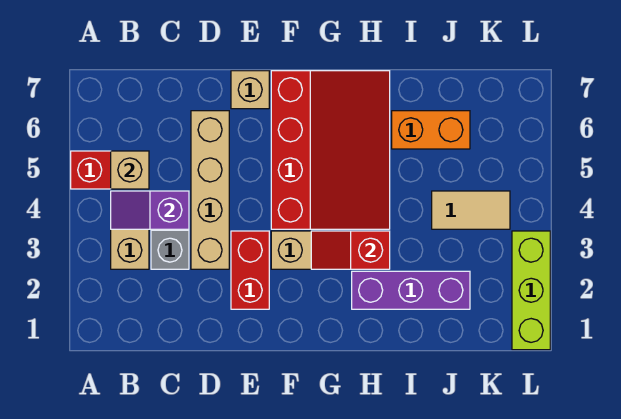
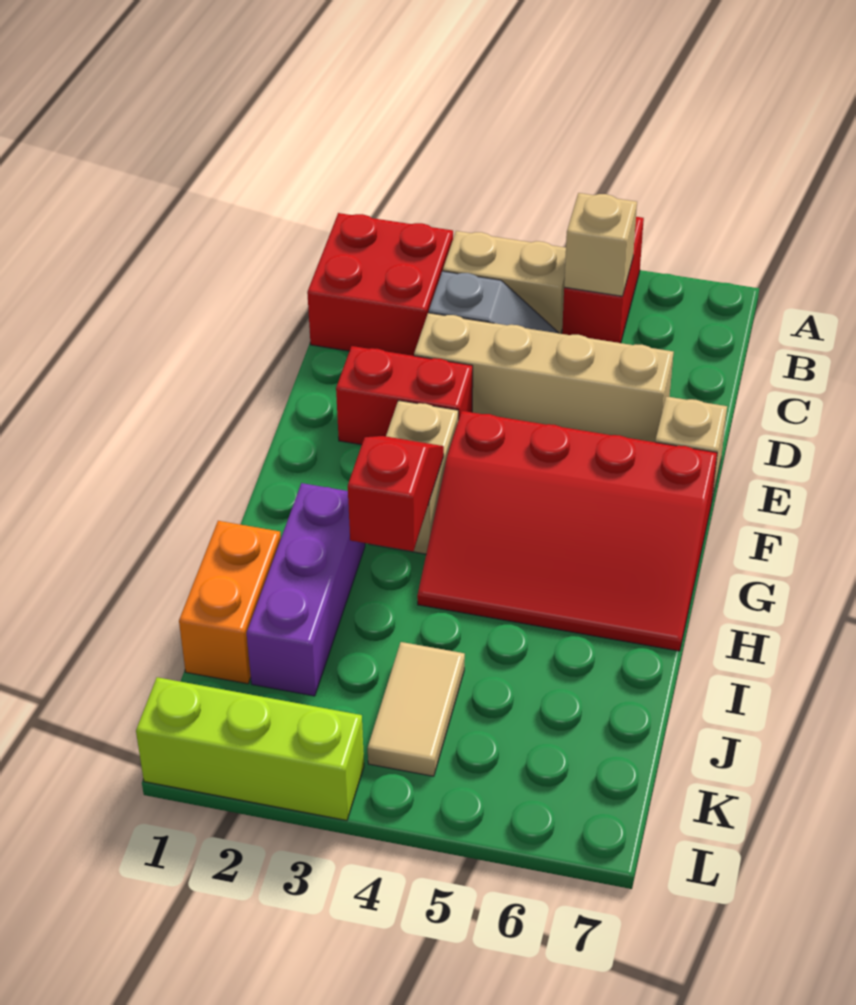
none -> red 2x2 brick [307,213,453,356]
purple 1x2 slope [111,191,189,229] -> none
orange 1x2 brick [392,111,470,149] -> orange 1x2 brick moved to [179,521,281,684]

